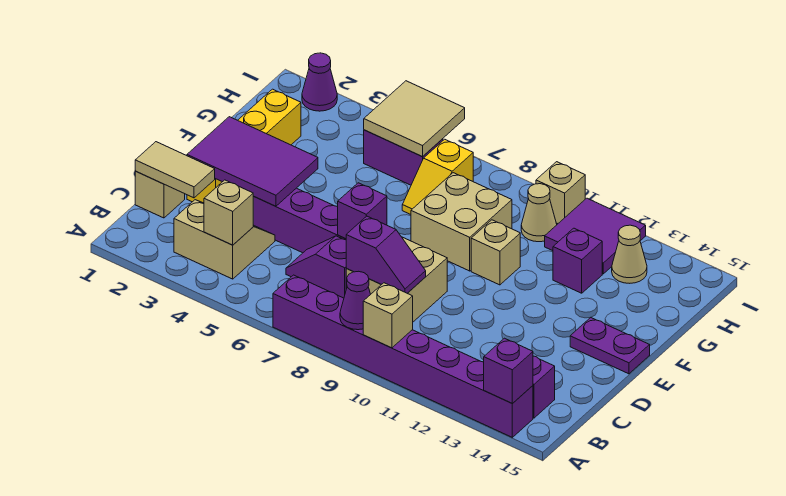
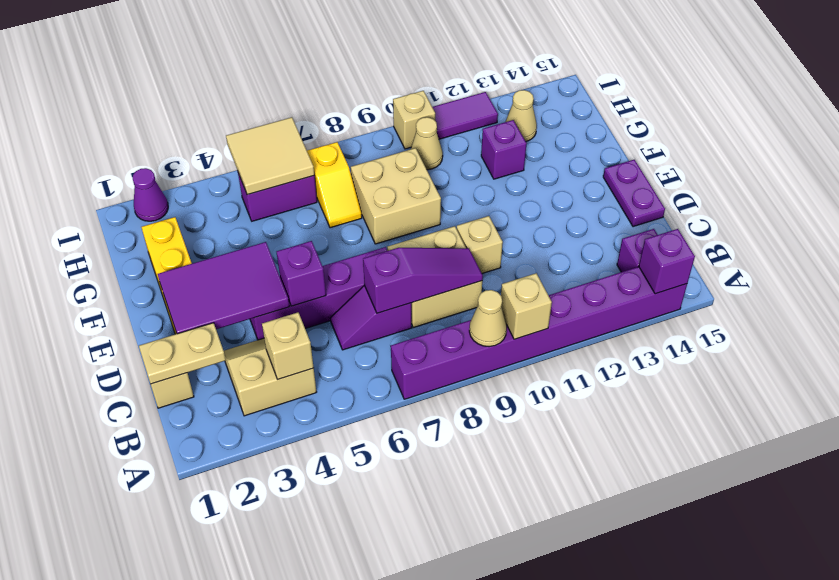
purple 1x1 cone [340,271,371,330] -> tan 1x1 cone [469,290,507,347]
tan 1x2 tile [135,142,215,198] -> tan 1x2 plate [139,323,226,384]
purple 1x2 slope [346,216,426,293] -> purple 1x3 slope [363,248,483,313]
purple 1x1 brick [338,183,387,239] -> purple 1x1 brick moved to [277,241,326,306]
purple 1x2 plate [570,318,650,374] -> purple 1x2 plate turned to [603,160,665,227]
tan 1x1 brick [471,220,520,285] -> tan 1x1 brick moved to [457,216,503,273]
purple 2x2 tile [545,198,646,274] -> purple 1x2 tile [432,92,498,139]

